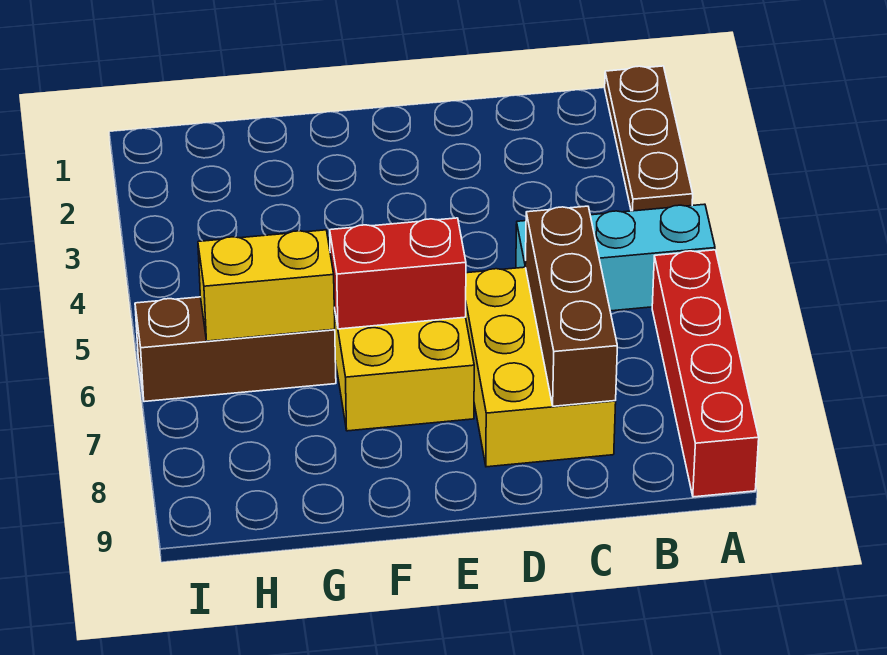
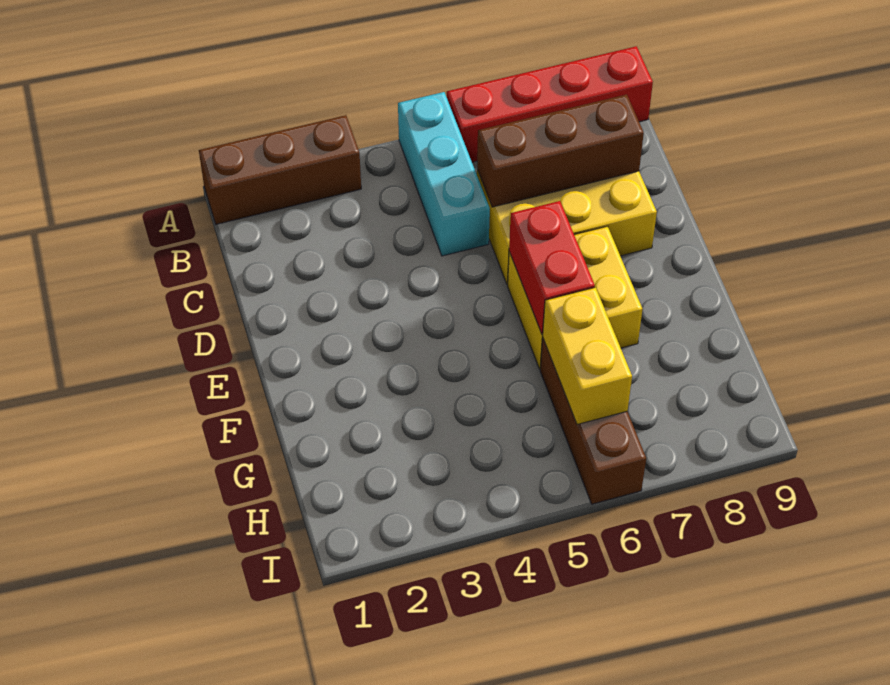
brown 1x3 plate [605,66,693,211] -> brown 1x3 brick [199,115,361,224]

